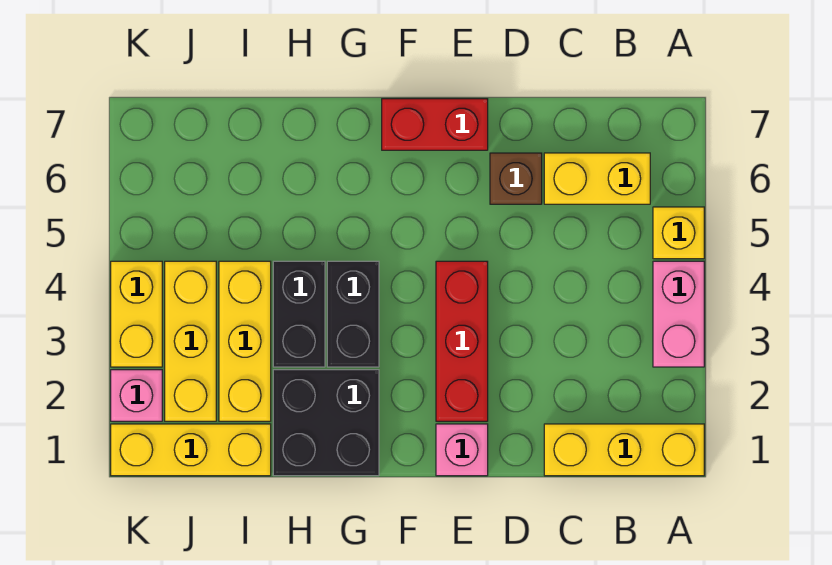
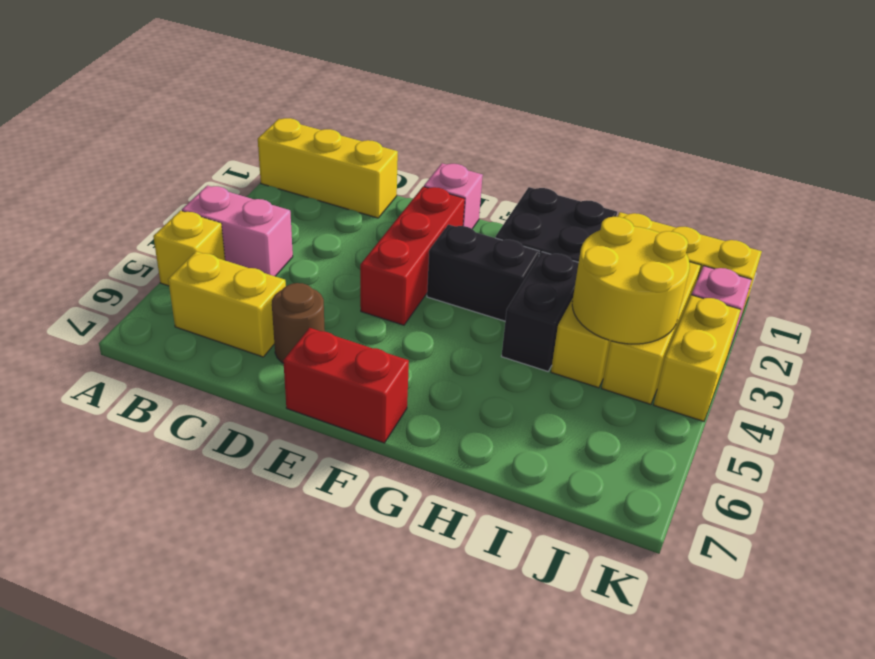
pink 1x2 brick [653,261,704,367] -> pink 1x2 brick turned to [182,186,293,276]
brown 1x1 brick [490,153,542,204] -> brown 1x1 round brick [272,283,325,363]
black 1x2 brick [327,261,379,367] -> black 1x2 brick turned to [427,225,539,321]
none -> yellow 2x2 round brick [572,217,690,344]

